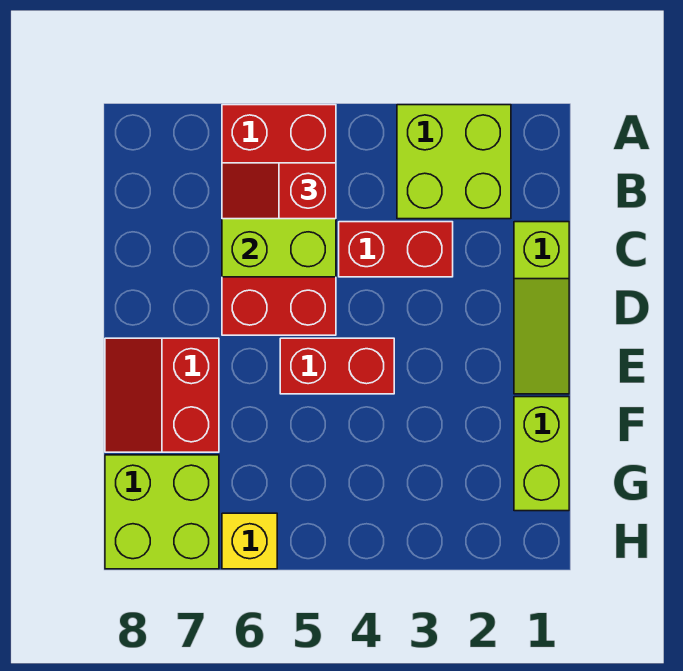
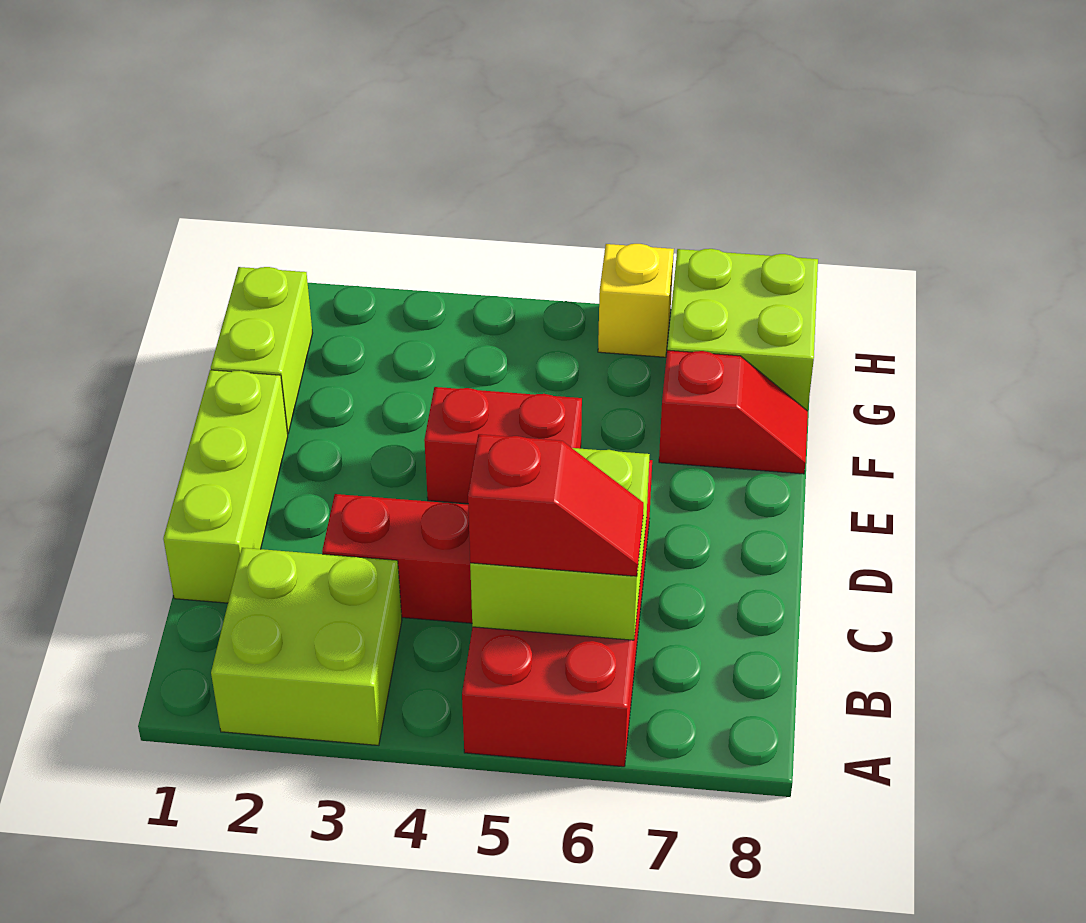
lime 1x3 slope [514,222,569,394] -> lime 1x3 brick [163,370,288,603]
red 2x2 slope [105,338,219,452] -> red 1x2 slope [659,350,808,474]

